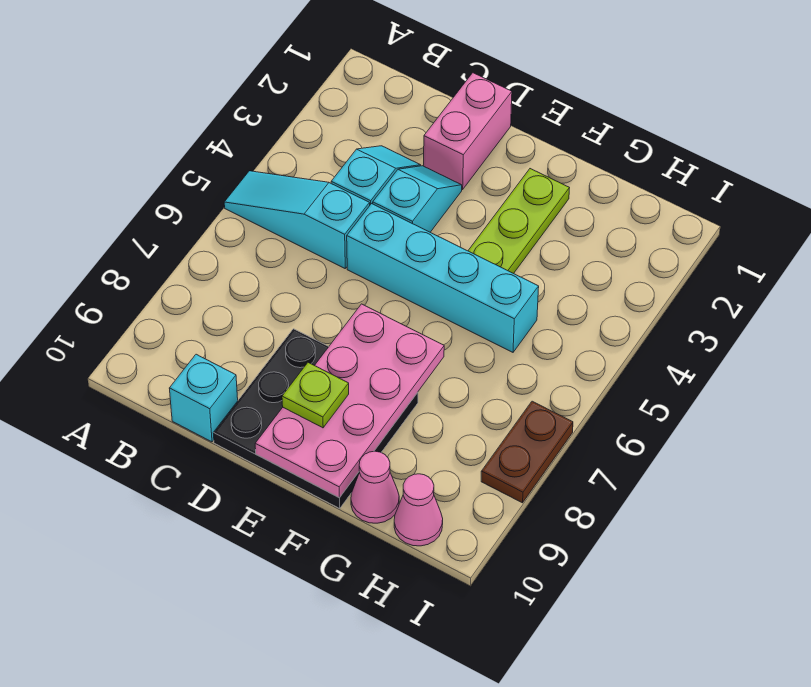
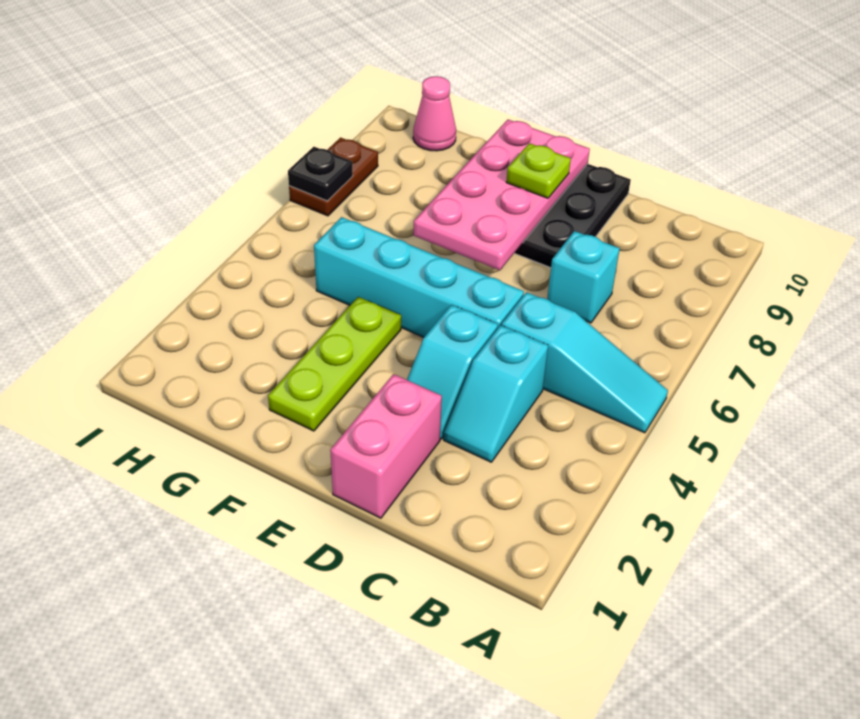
cyan 1x1 brick [169,354,238,442] -> cyan 1x1 brick moved to [547,231,620,323]
pink 1x1 cone [351,451,399,523] -> none
none -> black 1x1 plate [288,147,353,201]

